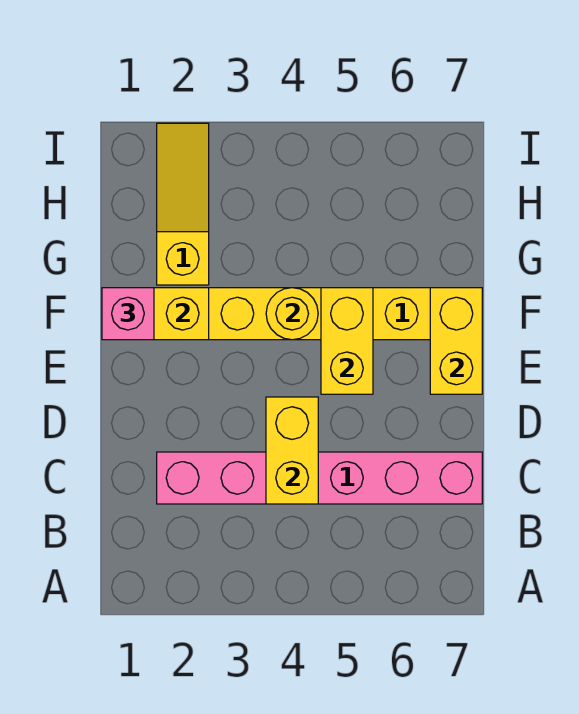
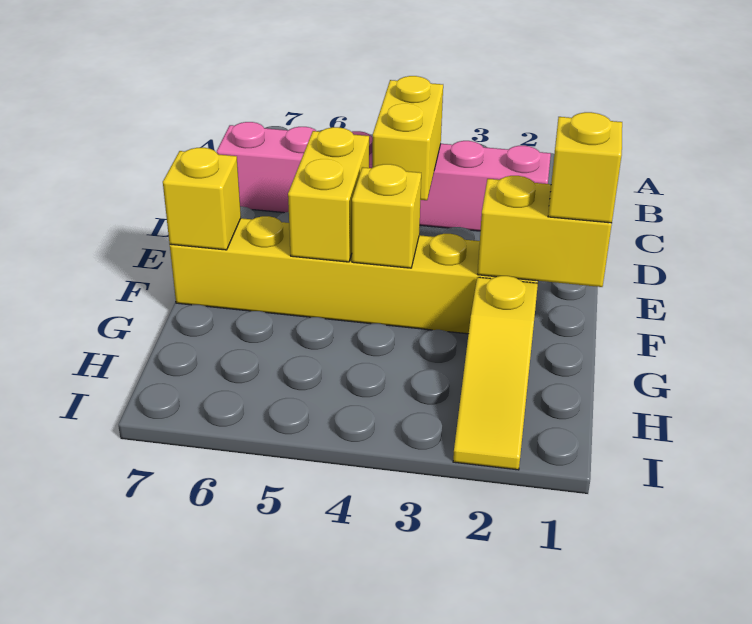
yellow 1x2 brick [430,288,482,394] -> yellow 1x1 brick [163,148,241,250]
pink 1x1 brick [102,288,154,340] -> yellow 1x1 brick [548,112,622,223]
yellow 1x1 round brick [266,288,318,340] -> yellow 1x1 brick [352,164,421,268]

